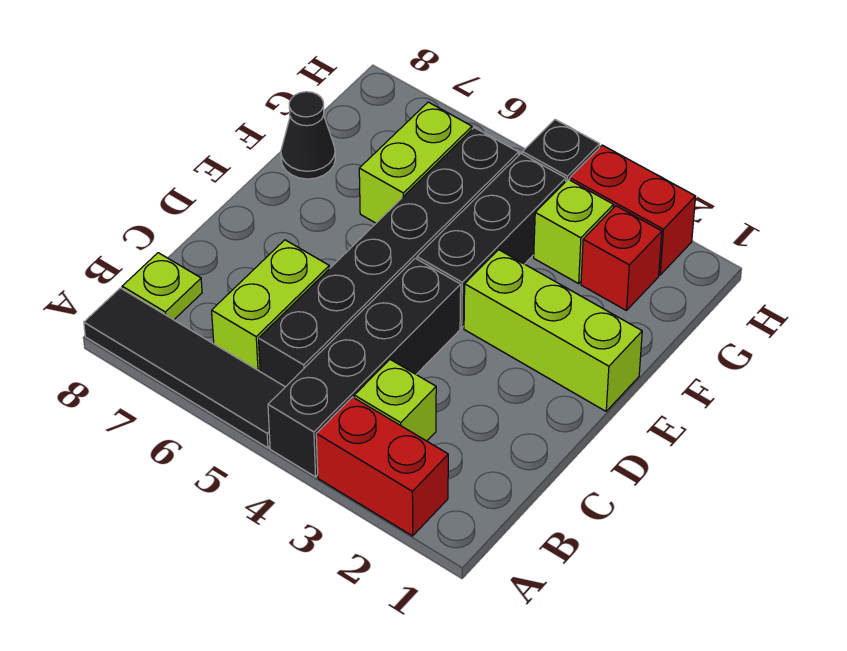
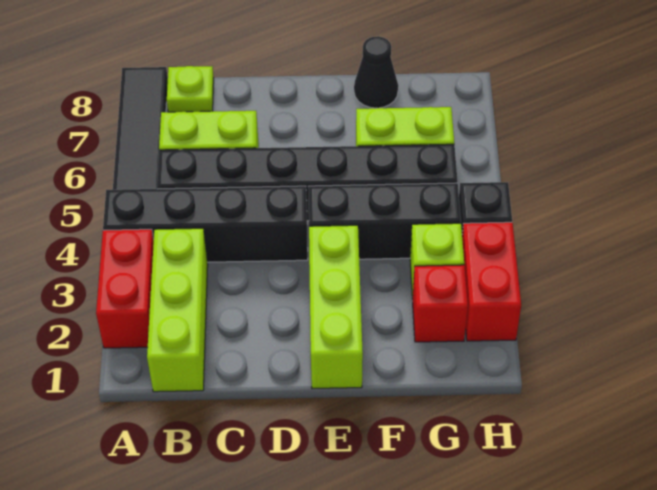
lime 1x1 brick [354,360,436,441] -> lime 1x3 brick [147,228,208,392]

